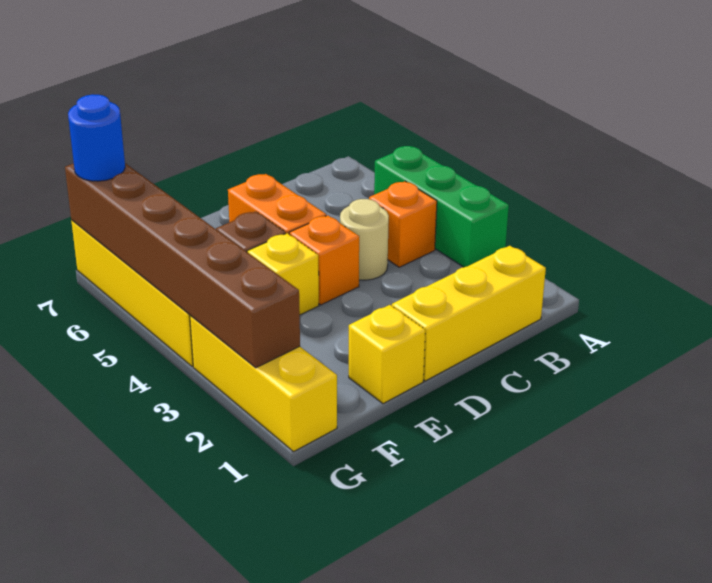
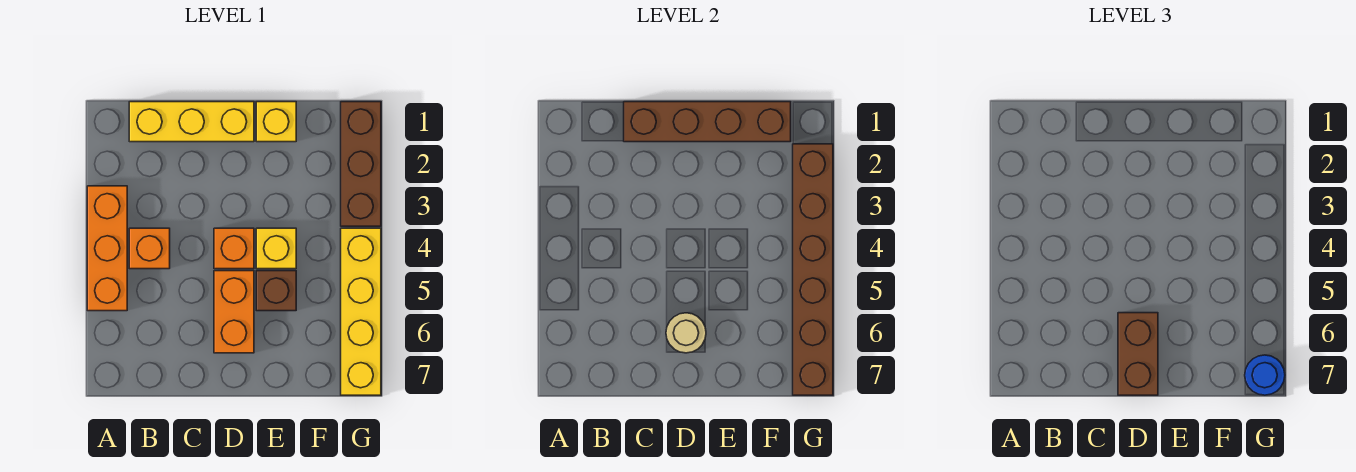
green 1x3 brick [374,146,509,267] -> orange 1x3 brick [87,186,127,311]
none -> brown 1x4 brick [624,102,791,142]
tan 1x1 round brick [340,199,389,280] -> tan 1x1 round brick moved to [666,313,706,353]
none -> brown 1x2 brick [1118,313,1158,395]
yellow 1x3 brick [190,315,337,452] -> brown 1x3 brick [341,102,381,226]

